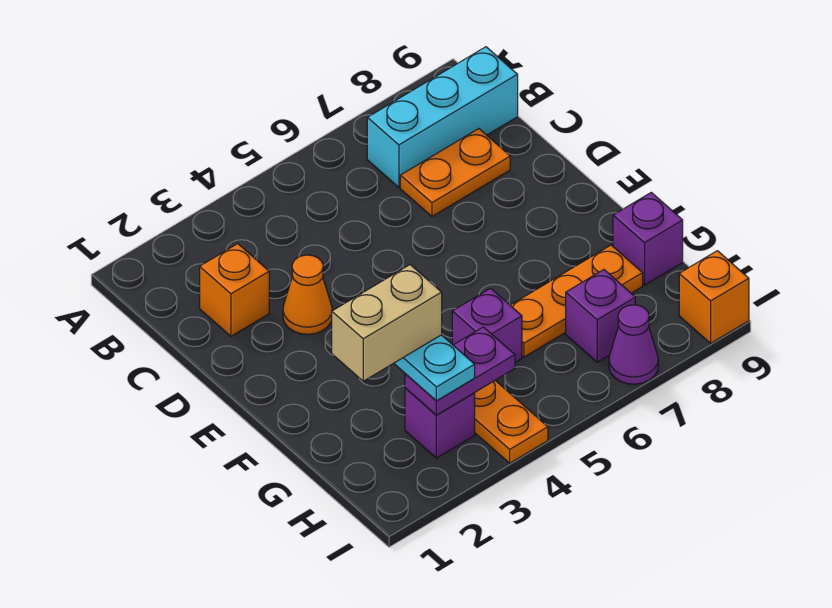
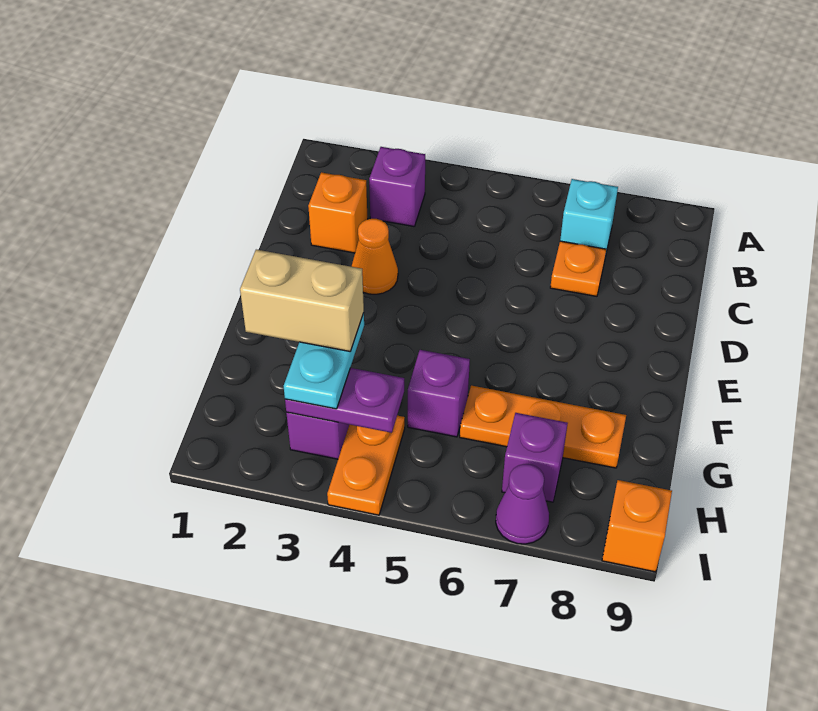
cyan 1x3 brick [367,47,518,187] -> cyan 1x1 brick [560,179,618,257]
orange 1x2 plate [400,129,510,216] -> orange 1x1 plate [550,241,606,296]
purple 1x1 brick [613,192,683,285] -> purple 1x1 brick moved to [369,147,425,226]

